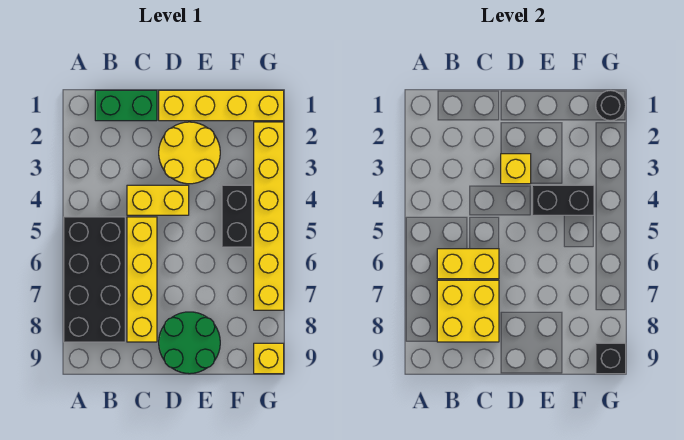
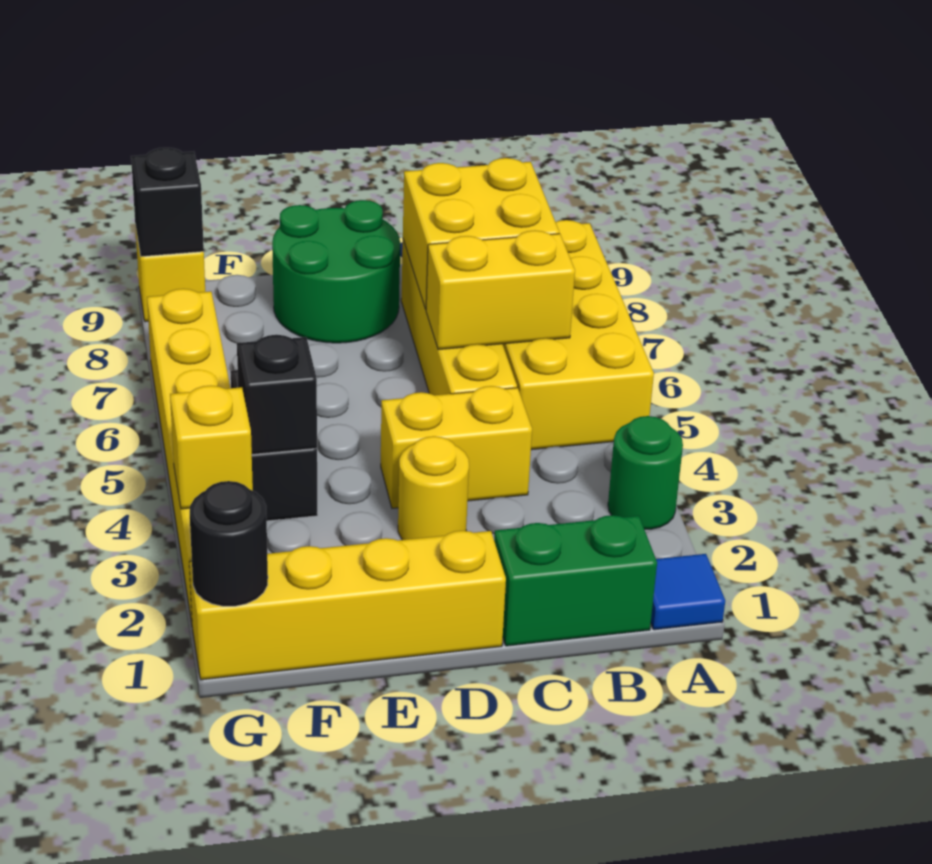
none -> blue 1x1 tile [651,554,725,630]
none -> green 1x1 round brick [608,416,683,529]
black 2x4 brick [64,217,125,342] -> yellow 2x4 brick [503,220,654,450]
yellow 2x2 round brick [159,122,220,184] -> yellow 1x1 round brick [398,436,469,540]
yellow 1x1 brick [501,154,531,184] -> yellow 1x1 brick moved to [170,386,253,509]
black 1x2 brick [532,185,594,215] -> black 1x1 brick [237,335,317,454]

